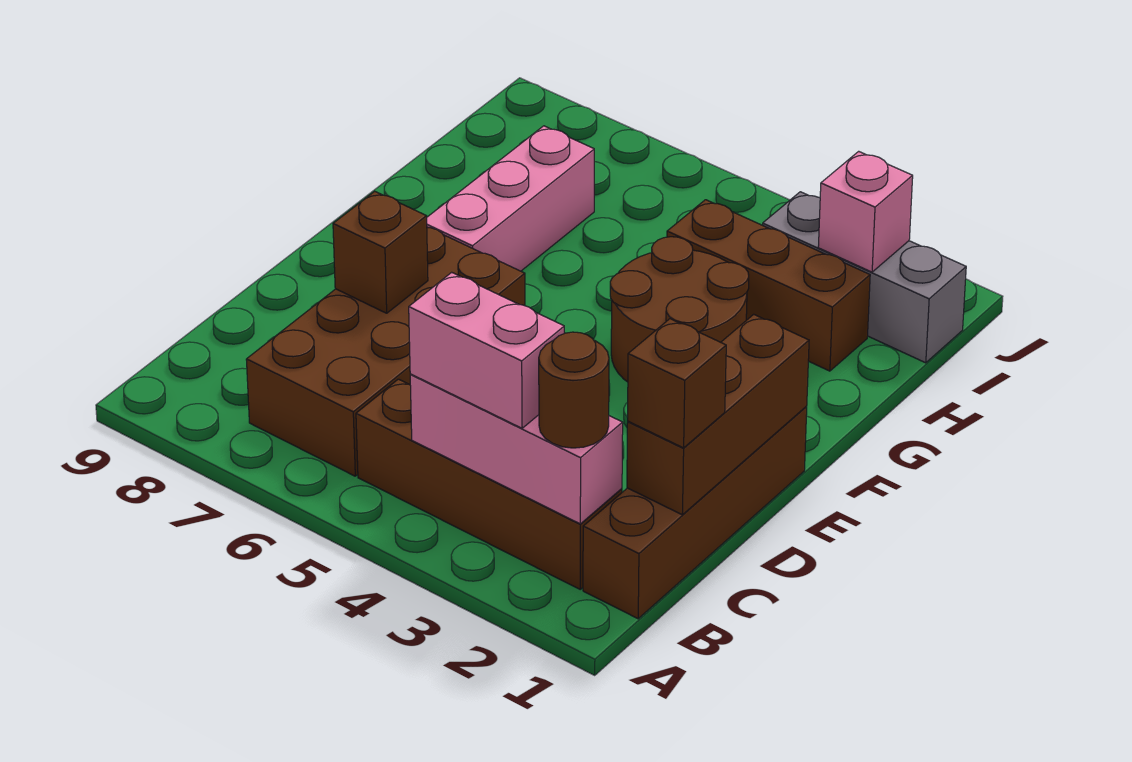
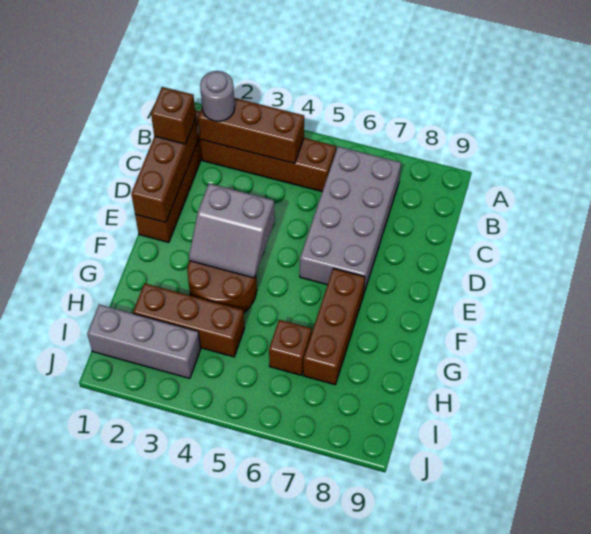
pink 1x3 brick [410,374,623,524] -> brown 1x3 brick [198,98,304,164]
brown 1x1 round brick [539,332,609,448] -> grey 1x1 round brick [200,71,235,121]
pink 1x2 brick [409,272,564,428] -> none
brown 2x4 brick [246,227,525,476] -> grey 2x4 brick [300,146,401,293]
brown 1x1 brick [333,191,428,313] -> brown 1x1 brick moved to [269,320,312,375]
none -> grey 2x2 slope [189,183,275,278]
pink 1x3 brick [427,126,594,271] -> brown 1x3 brick [303,268,365,385]
pink 1x1 brick [818,151,913,272] -> none

